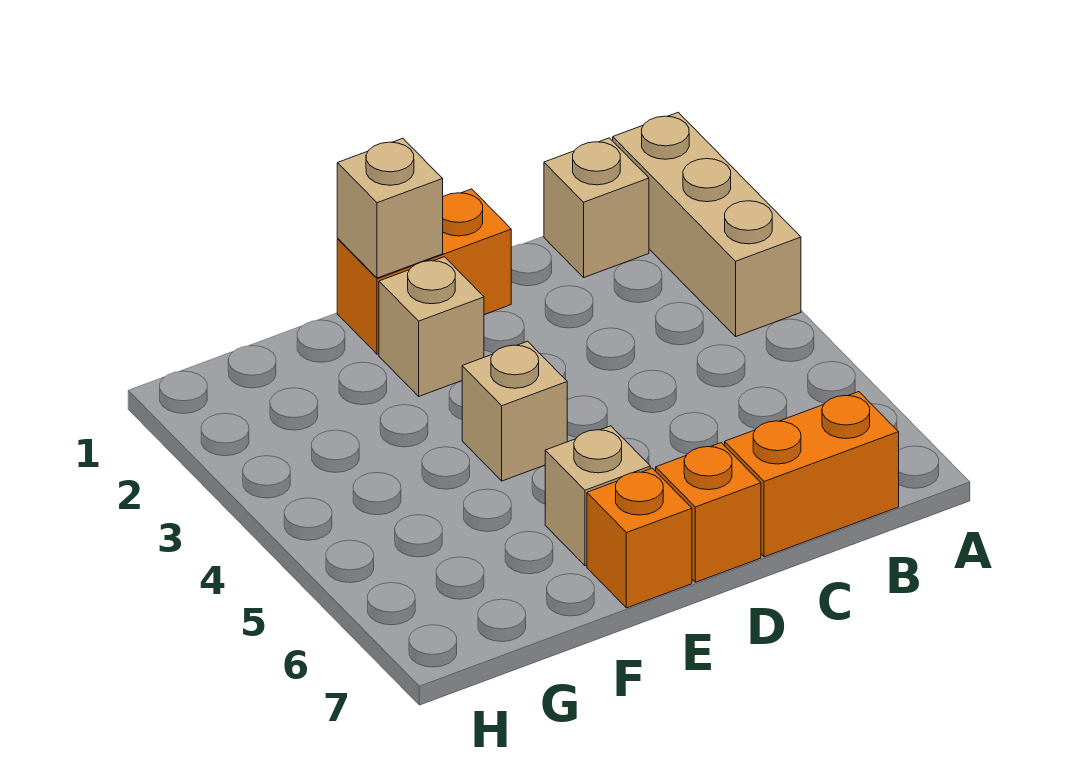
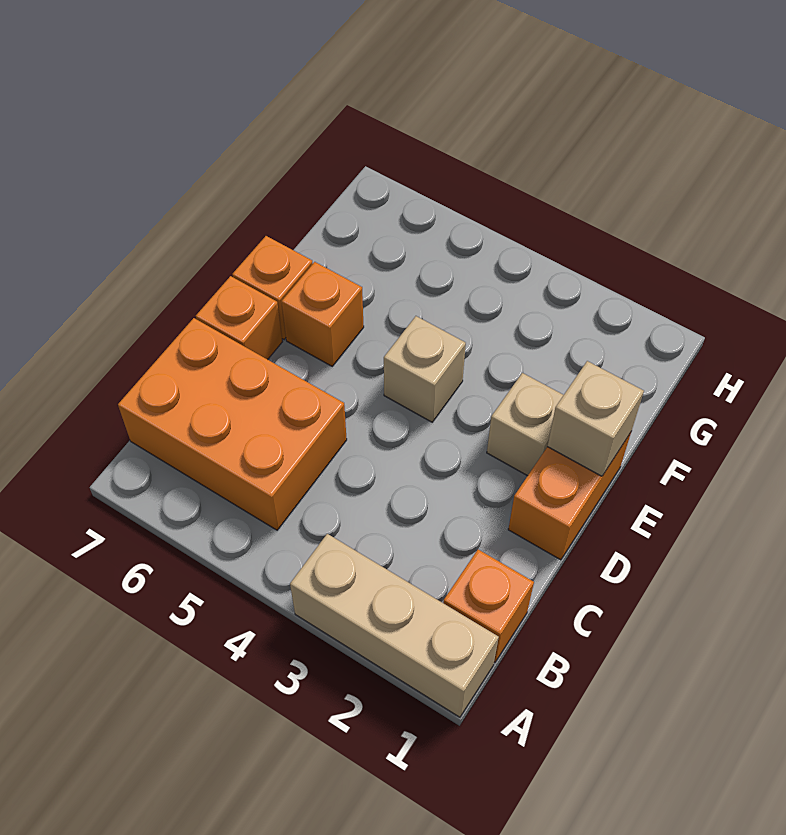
tan 1x1 brick [544,138,649,277] -> orange 1x1 brick [443,550,534,663]
orange 1x2 brick [725,392,899,557] -> orange 2x3 brick [118,318,347,530]
tan 1x1 brick [545,426,650,566] -> orange 1x1 brick [282,262,364,366]

